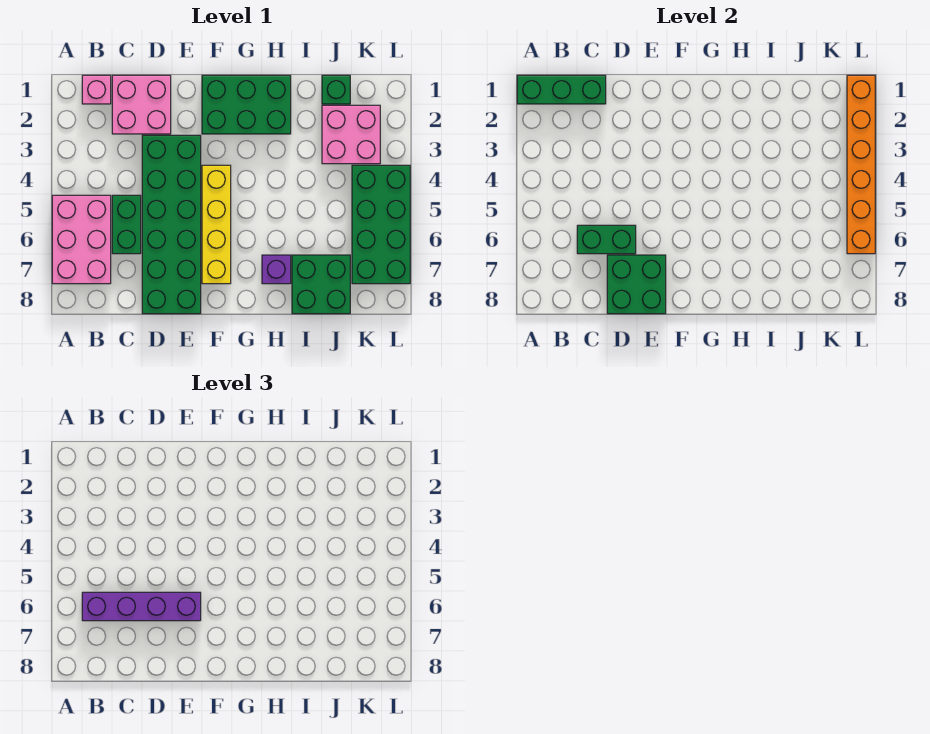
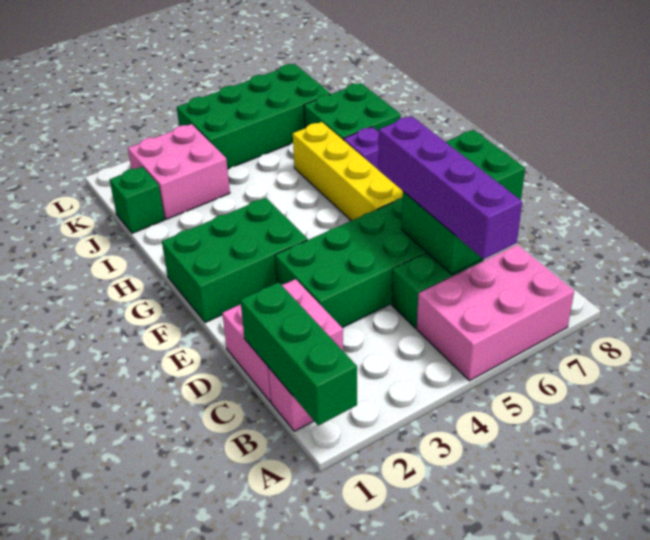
green 2x3 brick [202,75,291,134] -> green 2x3 brick turned to [162,198,308,323]
yellow 1x4 brick [202,165,231,284] -> yellow 1x4 brick turned to [293,122,403,221]
orange 1x6 brick [847,75,875,254] -> none

